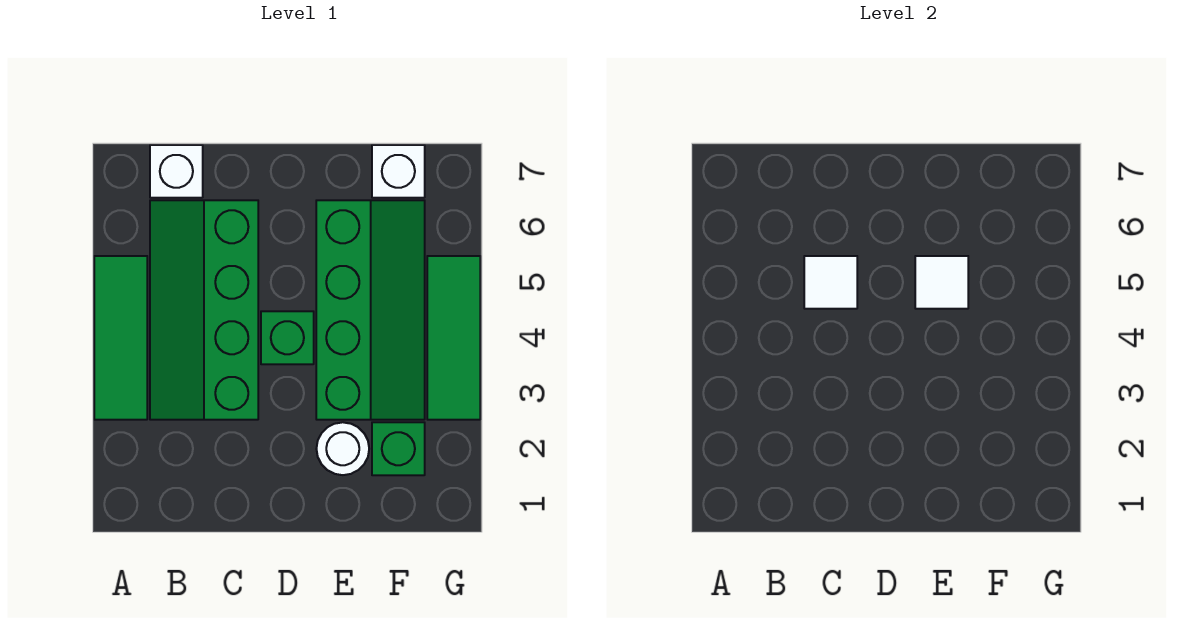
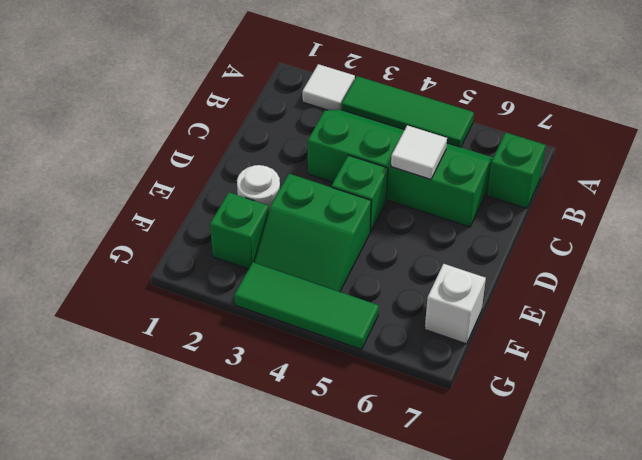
white 1x1 brick [150,145,203,198] -> green 1x1 brick [487,132,546,209]
green 2x4 slope [316,200,425,420] -> green 2x2 slope [255,174,371,292]
white 1x1 tile [915,256,968,309] -> white 1x1 tile moved to [302,64,355,110]

